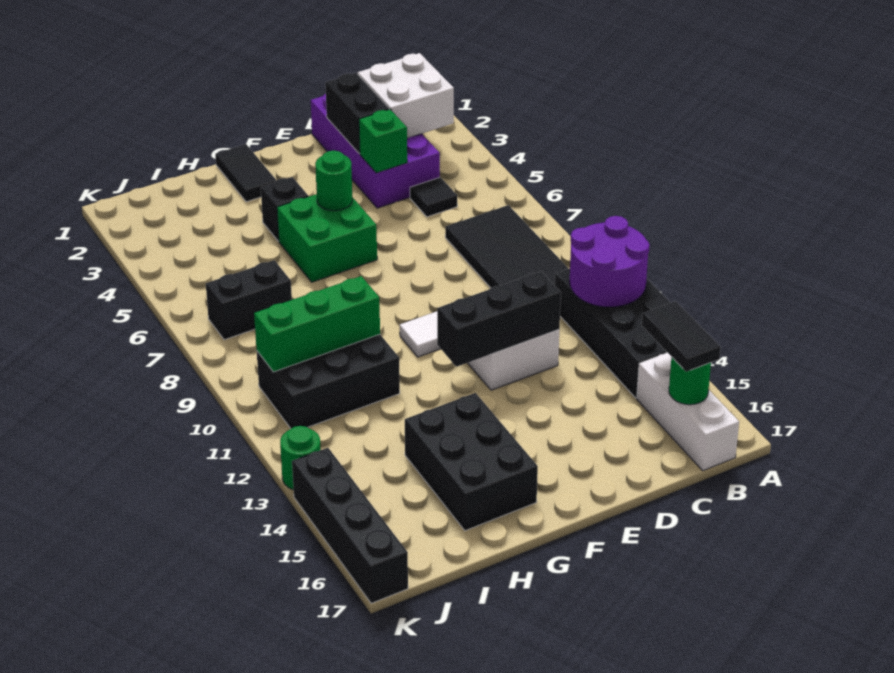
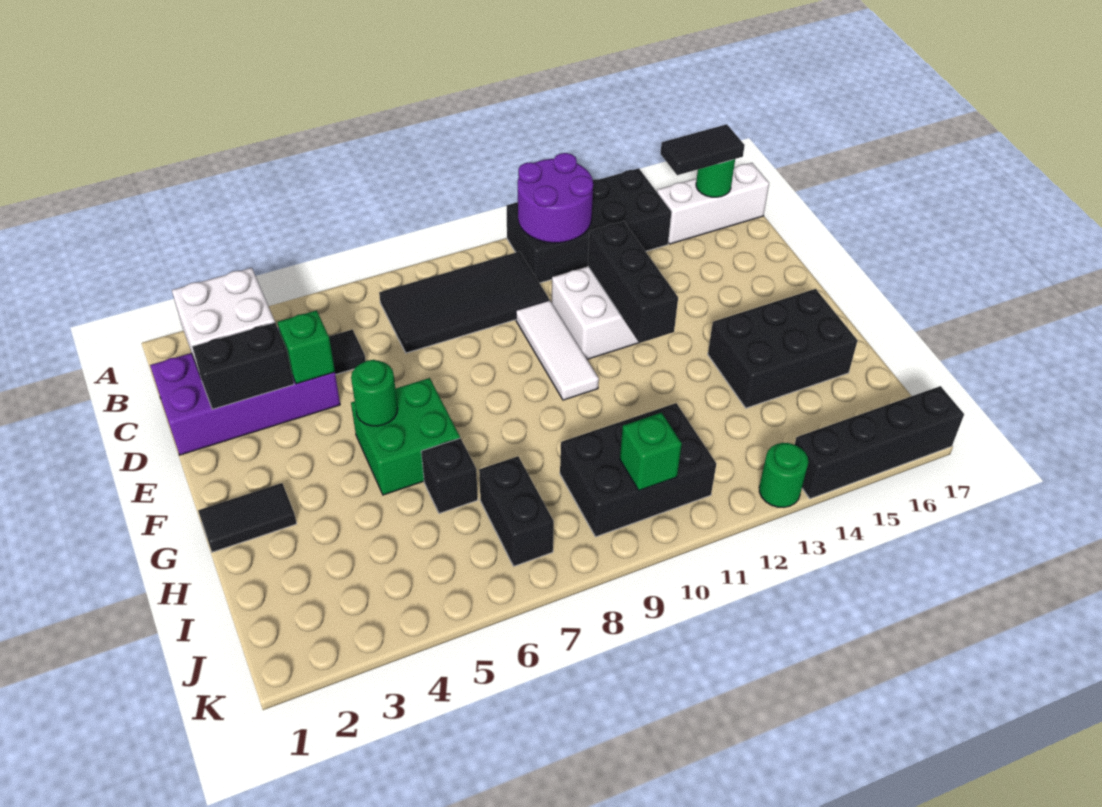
black 1x1 brick [261,177,308,241] -> black 1x1 brick moved to [421,438,478,513]
black 2x3 brick [257,334,400,429] -> black 2x3 brick turned to [560,403,716,537]
green 1x3 brick [254,276,380,372] -> green 1x1 brick [620,413,682,491]

